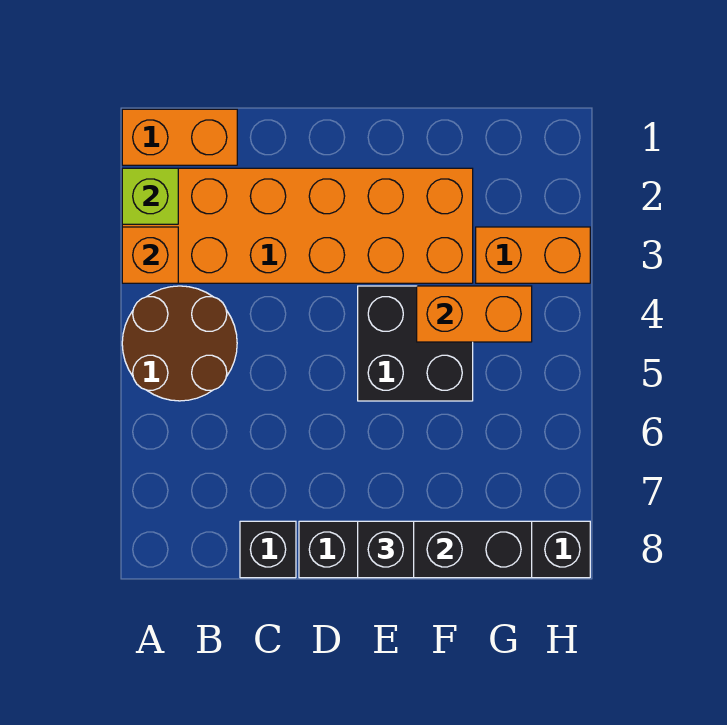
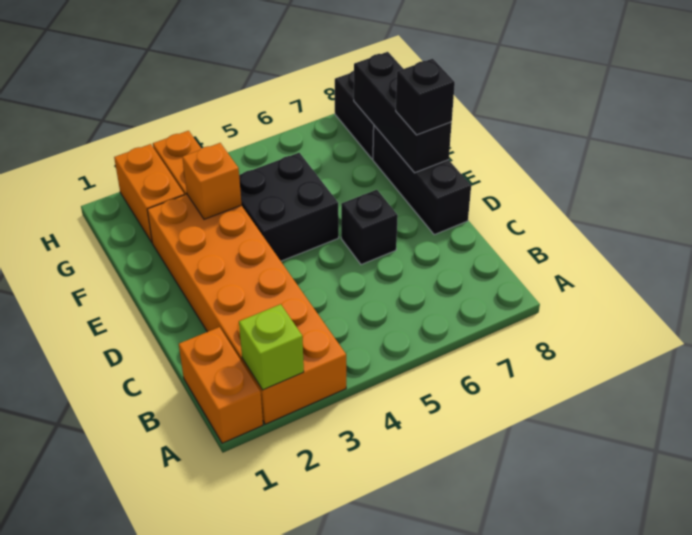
orange 1x1 brick [122,227,178,283] -> orange 1x1 brick moved to [182,143,242,219]
brown 2x2 round brick [122,286,237,401] -> none
black 1x1 brick [240,521,296,578] -> black 1x1 brick moved to [341,190,398,265]
orange 1x2 brick [417,286,532,342] -> orange 1x2 brick moved to [114,144,184,242]

